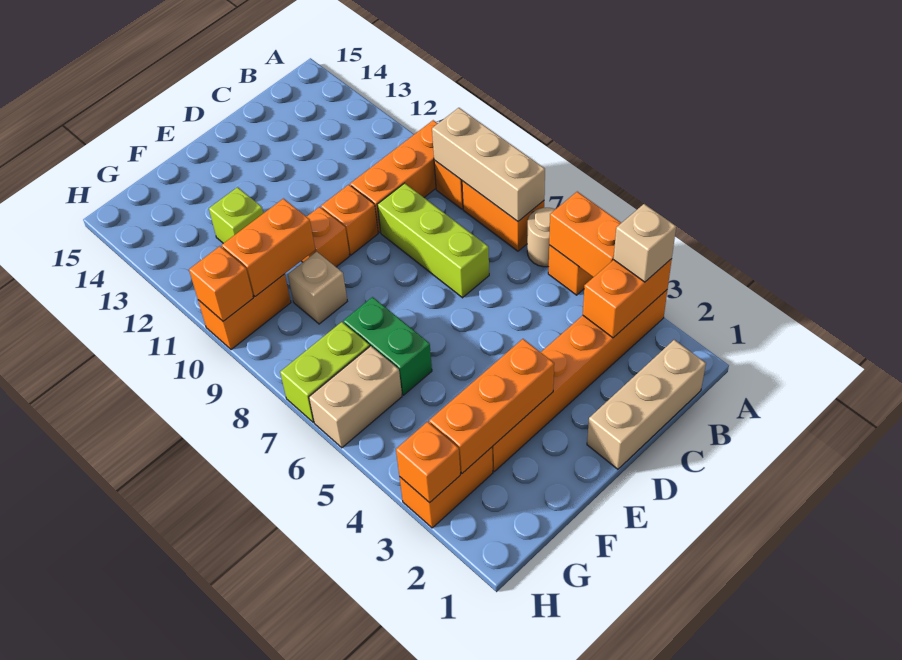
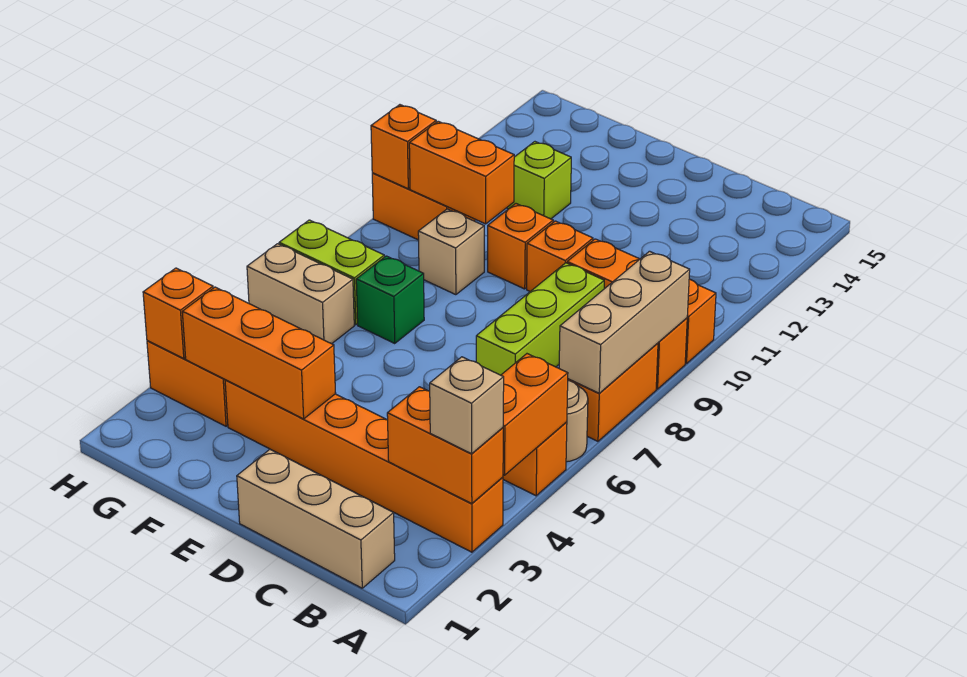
green 1x2 brick [343,297,432,395] -> green 1x1 brick [356,256,424,343]

